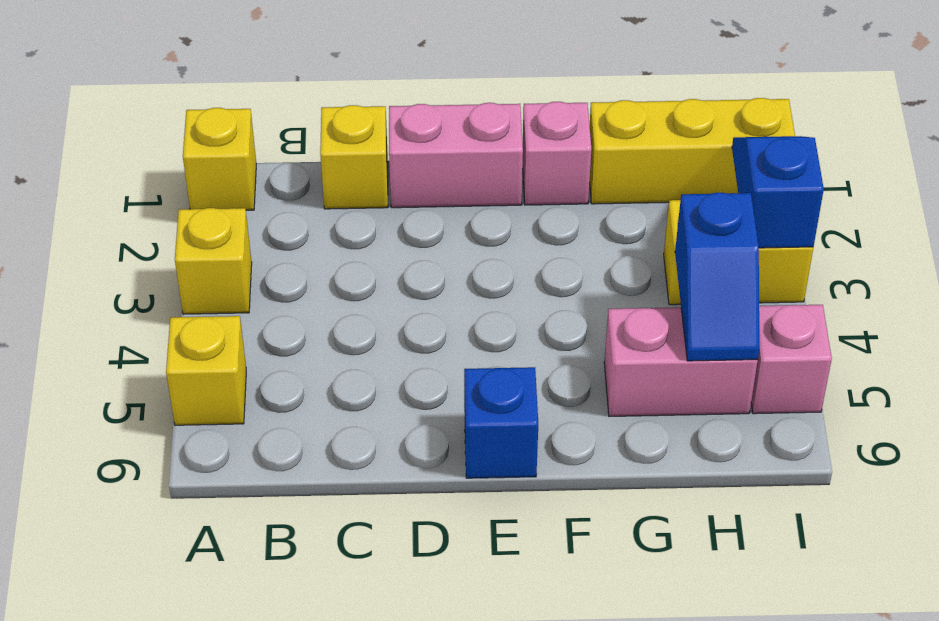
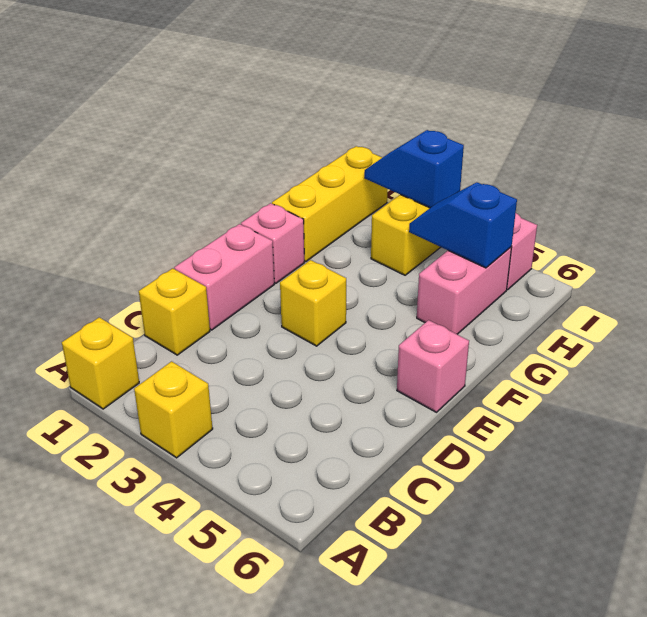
yellow 1x1 brick [166,316,246,425] -> yellow 1x1 brick moved to [280,260,346,346]
blue 1x1 brick [464,367,538,478] -> pink 1x1 brick [397,320,469,412]
blue 1x2 slope [675,193,759,361] -> blue 1x2 slope turned to [409,182,517,268]

